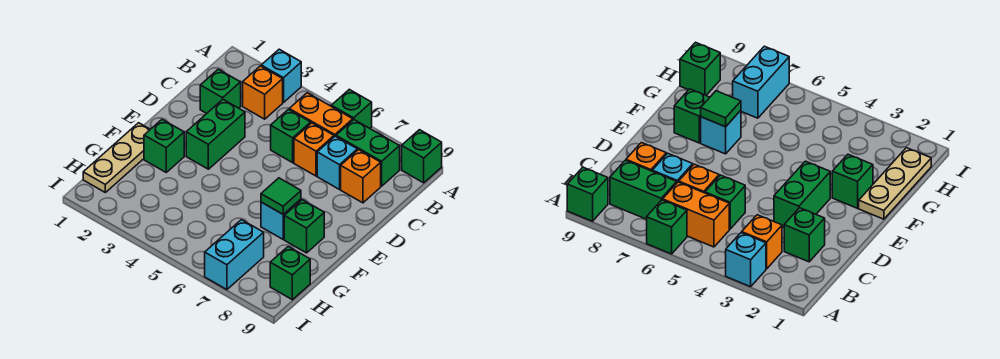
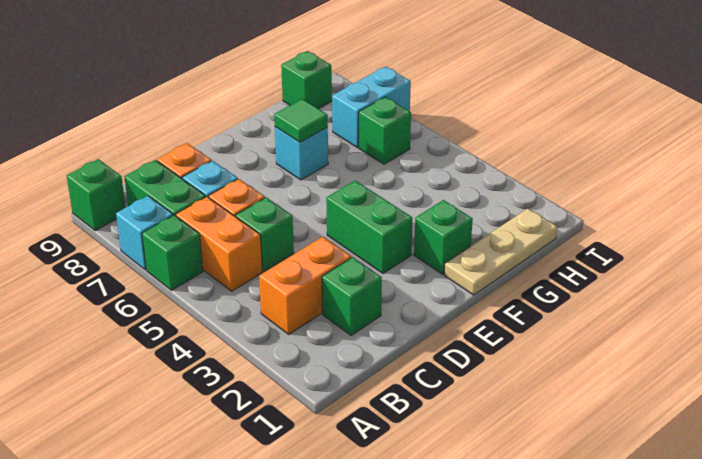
cyan 1x1 brick [261,49,301,103] -> cyan 1x1 brick moved to [116,196,173,270]
orange 1x1 brick [243,66,283,119] -> orange 1x2 brick [259,237,351,334]
green 1x2 brick [186,100,245,169] -> green 1x2 brick turned to [326,181,412,273]
green 1x1 brick [284,200,324,253] -> green 1x1 brick moved to [359,97,411,164]

